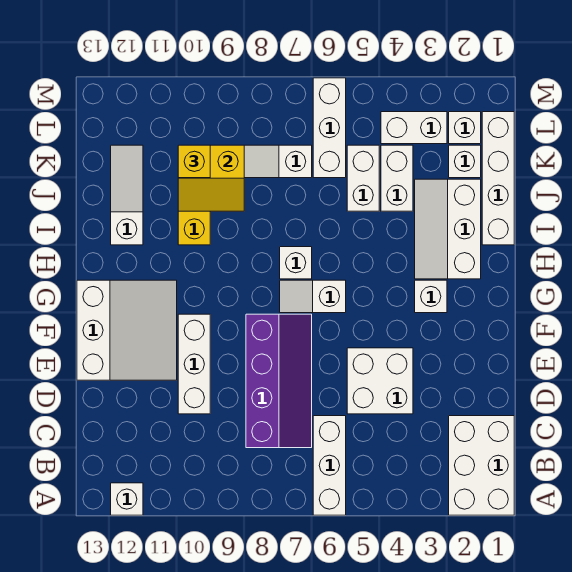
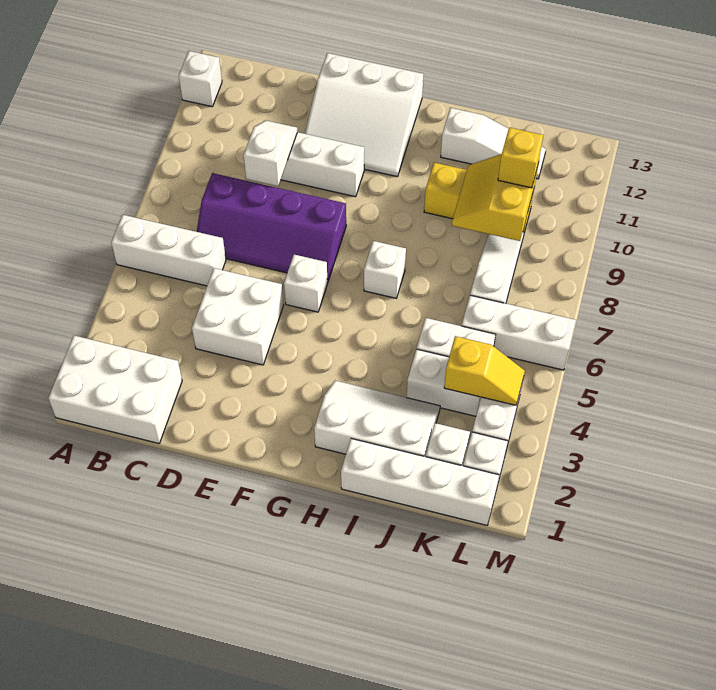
white 1x1 brick [415,280,447,313] -> white 1x1 brick moved to [284,255,328,312]
white 1x2 slope [280,280,346,313] -> white 1x2 slope moved to [244,120,297,186]
none -> yellow 1x2 slope [444,336,525,405]

